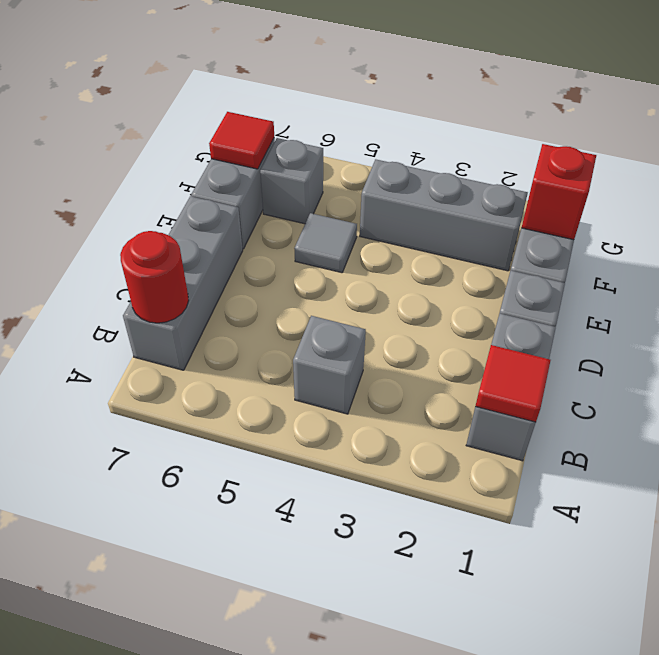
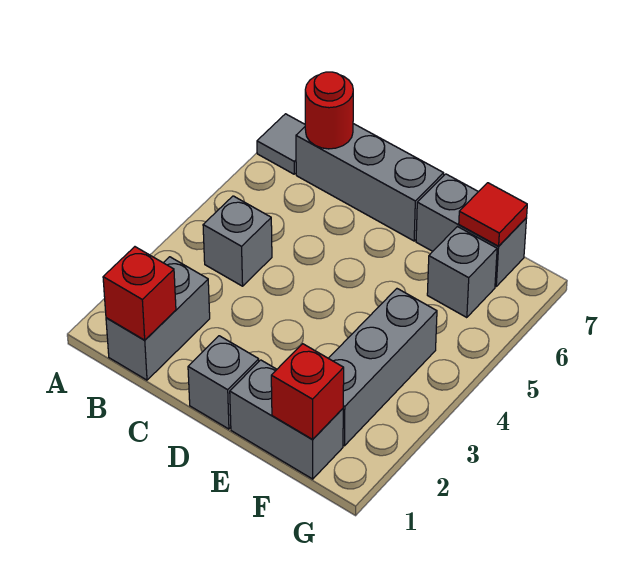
grey 1x2 brick [466,313,556,461] -> grey 1x2 brick turned to [106,257,210,380]
red 1x1 tile [475,345,551,422] -> red 1x1 brick [103,247,176,340]
grey 1x1 tile [294,213,357,273] -> grey 1x1 tile moved to [257,114,305,174]

